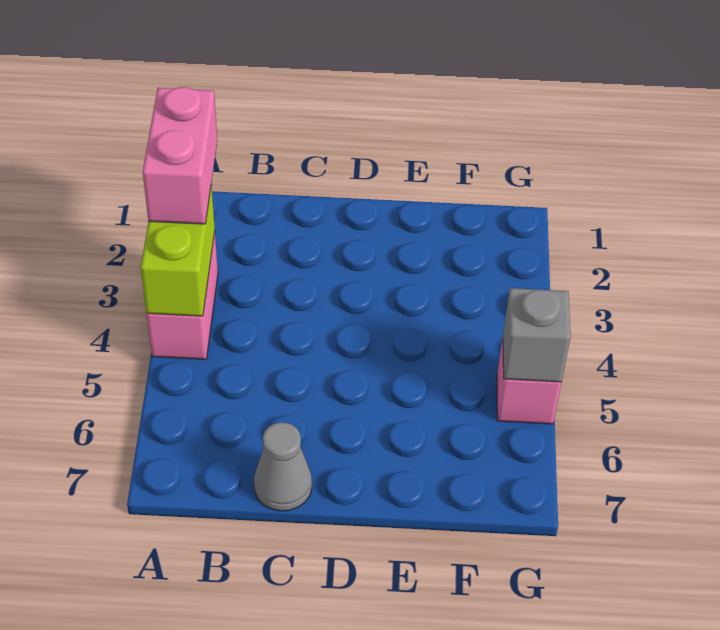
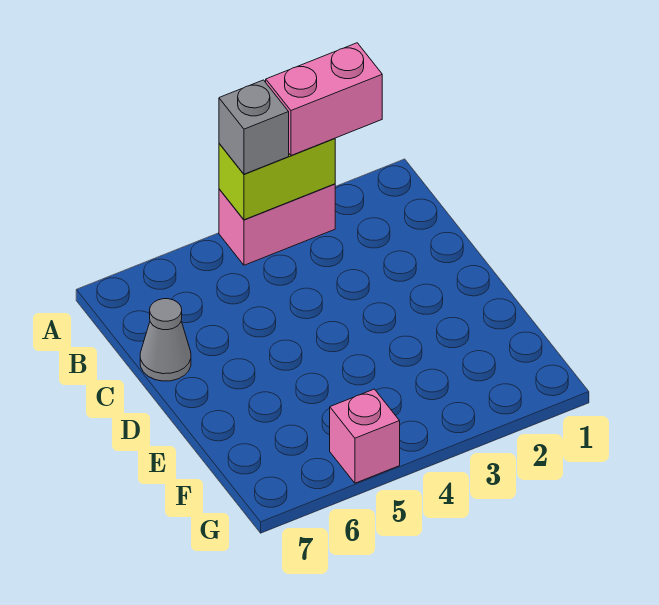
grey 1x1 brick [503,288,571,382] -> grey 1x1 brick moved to [219,80,289,174]

